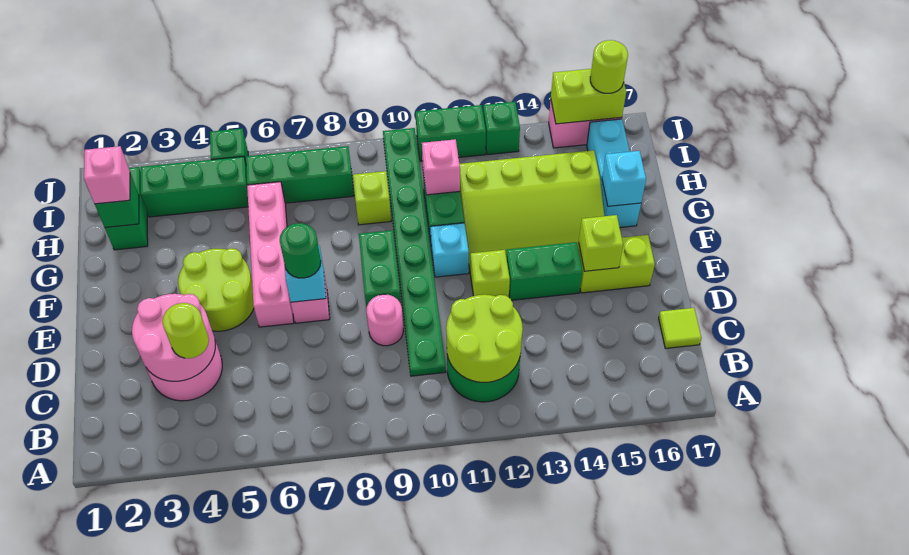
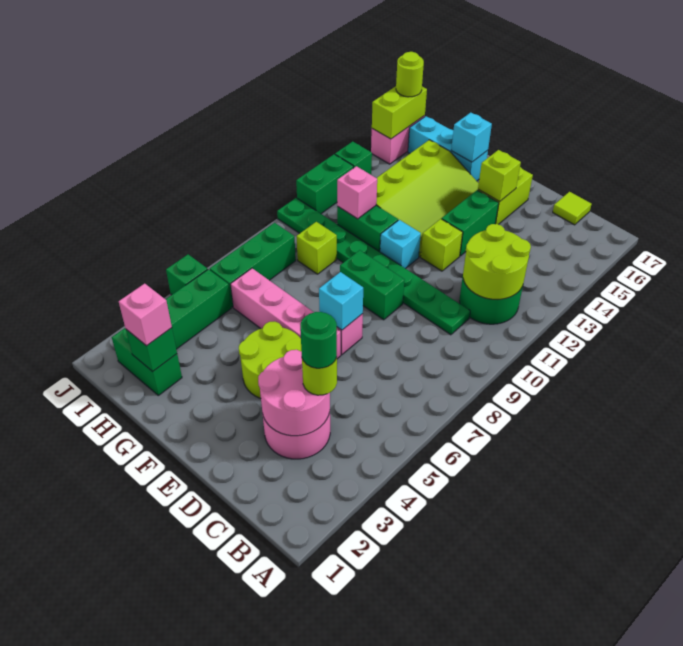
pink 1x1 round brick [366,294,403,346] -> none
green 1x1 round brick [280,223,321,278] -> green 1x1 round brick moved to [300,312,337,368]

